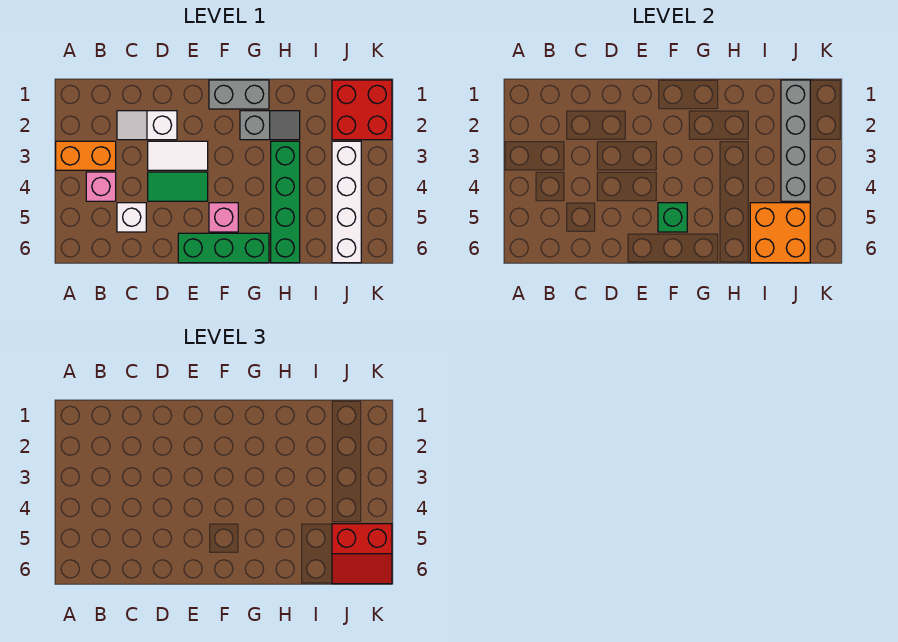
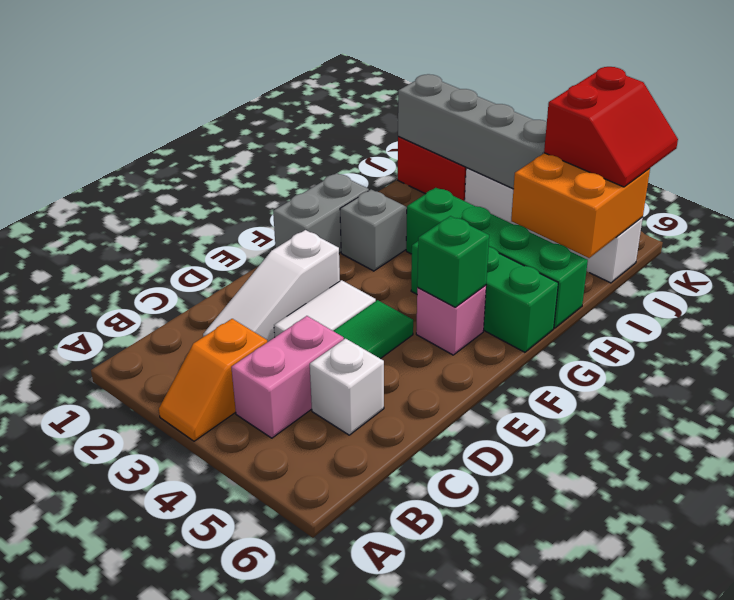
orange 1x2 brick [56,141,116,170] -> orange 1x2 slope [159,319,267,441]
pink 1x1 brick [86,172,116,201] -> pink 1x2 brick [231,316,344,438]
white 1x2 slope [117,111,177,140] -> white 1x3 slope [203,230,340,342]
green 1x3 brick [178,233,269,263] -> green 1x3 brick turned to [411,241,558,352]

